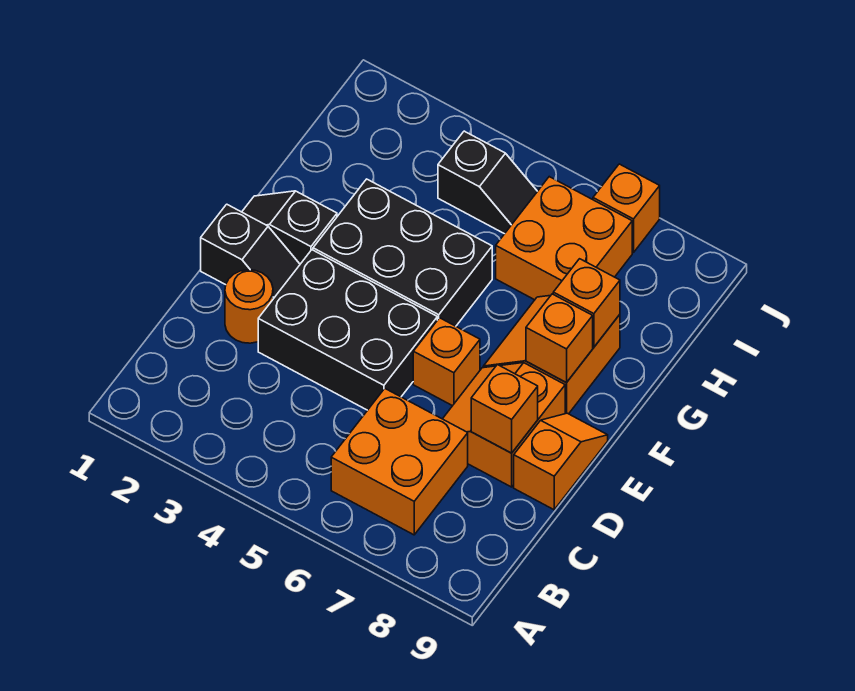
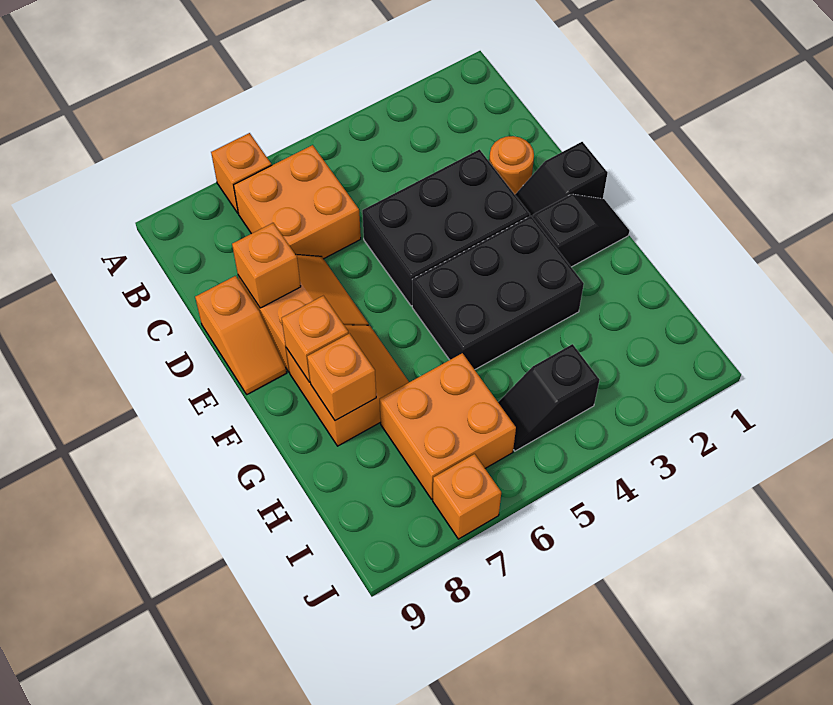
orange 1x1 brick [413,318,480,406] -> orange 1x1 brick moved to [211,133,271,213]

